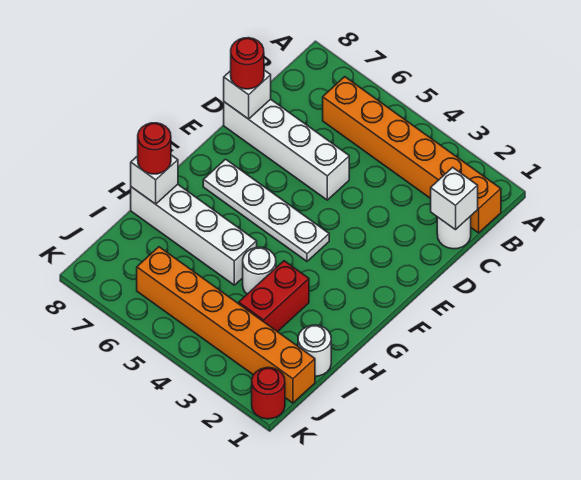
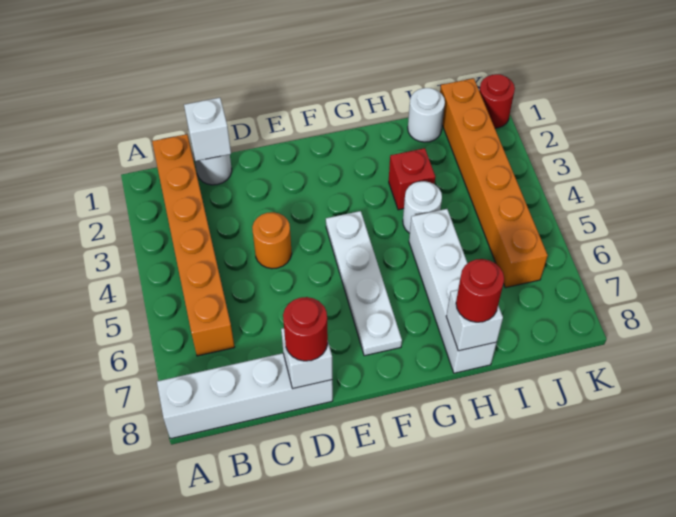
none -> orange 1x1 round brick [252,212,292,269]
white 1x4 brick [224,99,349,200] -> white 1x4 brick turned to [157,353,333,439]
red 1x2 brick [239,261,309,332] -> red 1x1 brick [389,148,435,210]

